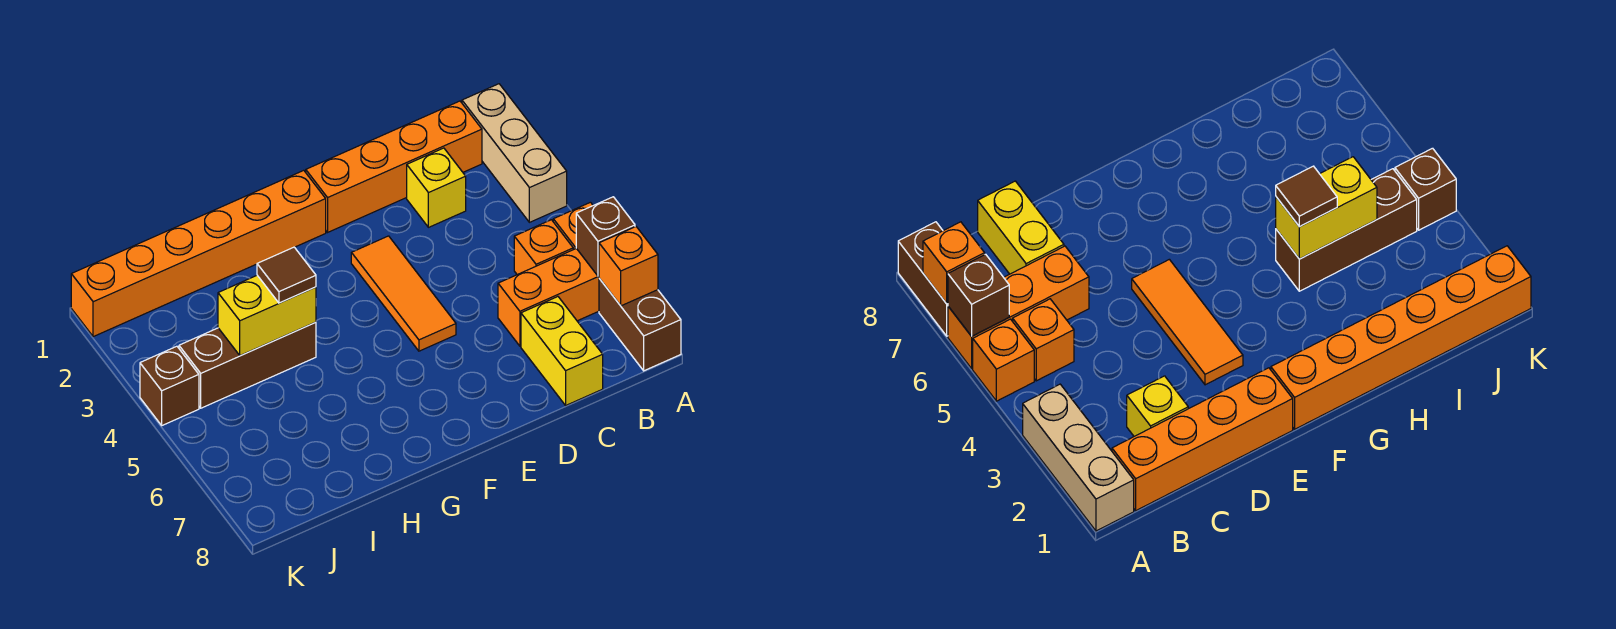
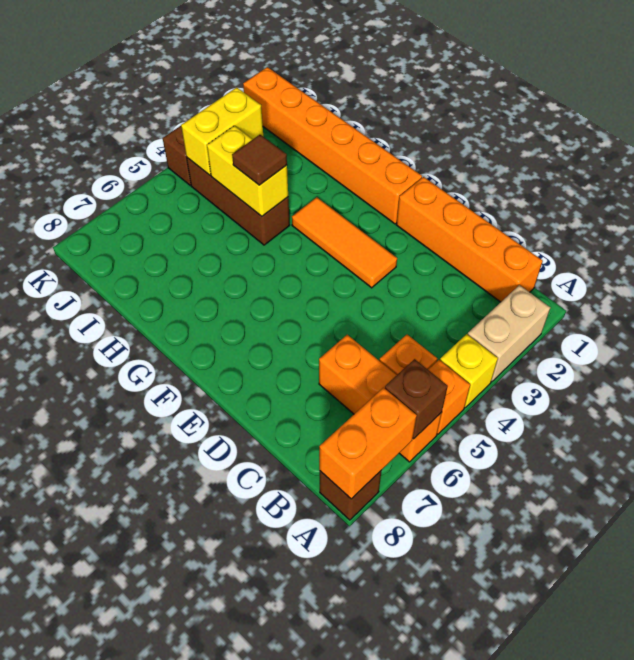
tan 1x3 brick [462,84,567,222] -> tan 1x2 brick [468,285,550,382]
brown 1x2 brick [599,278,681,371] -> brown 1x1 brick [320,471,381,520]
orange 1x1 brick [599,227,658,306] -> orange 1x2 brick [319,388,417,499]
yellow 1x1 brick [407,148,466,227] -> yellow 1x1 brick moved to [440,334,498,407]
yellow 1x2 brick [521,297,603,405] -> yellow 1x2 brick moved to [181,87,263,175]
orange 1x3 tile [351,236,456,351] -> orange 1x3 tile turned to [292,197,397,288]

